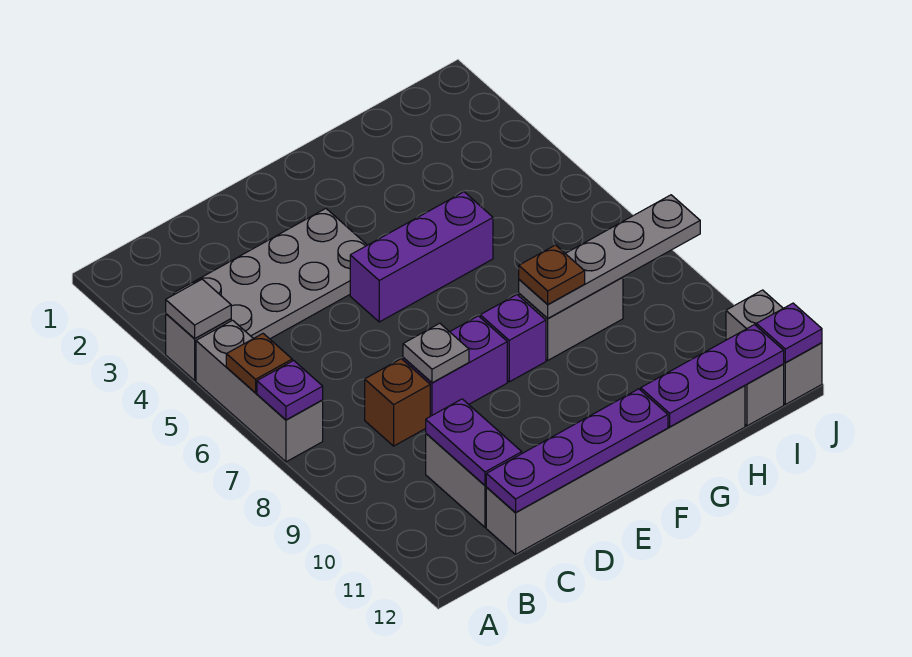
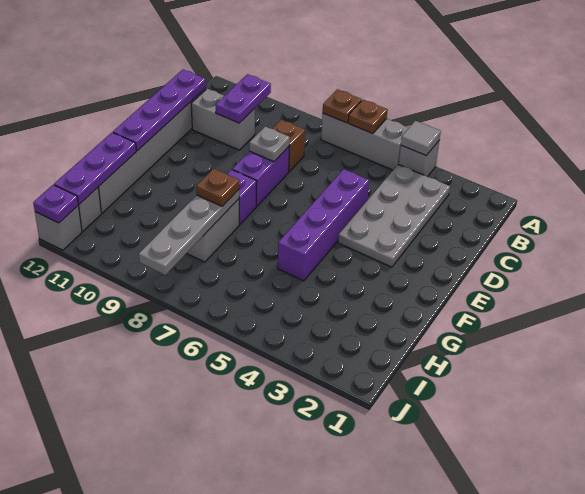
purple 1x1 plate [257,360,323,420] -> brown 1x1 plate [323,89,362,123]
purple 1x2 plate [426,399,522,486] -> purple 1x2 plate turned to [216,74,271,123]
purple 1x3 brick [350,192,493,322] -> purple 1x4 brick [278,169,369,281]
grey 1x2 brick [726,290,822,405] -> grey 1x1 brick [35,206,82,250]

